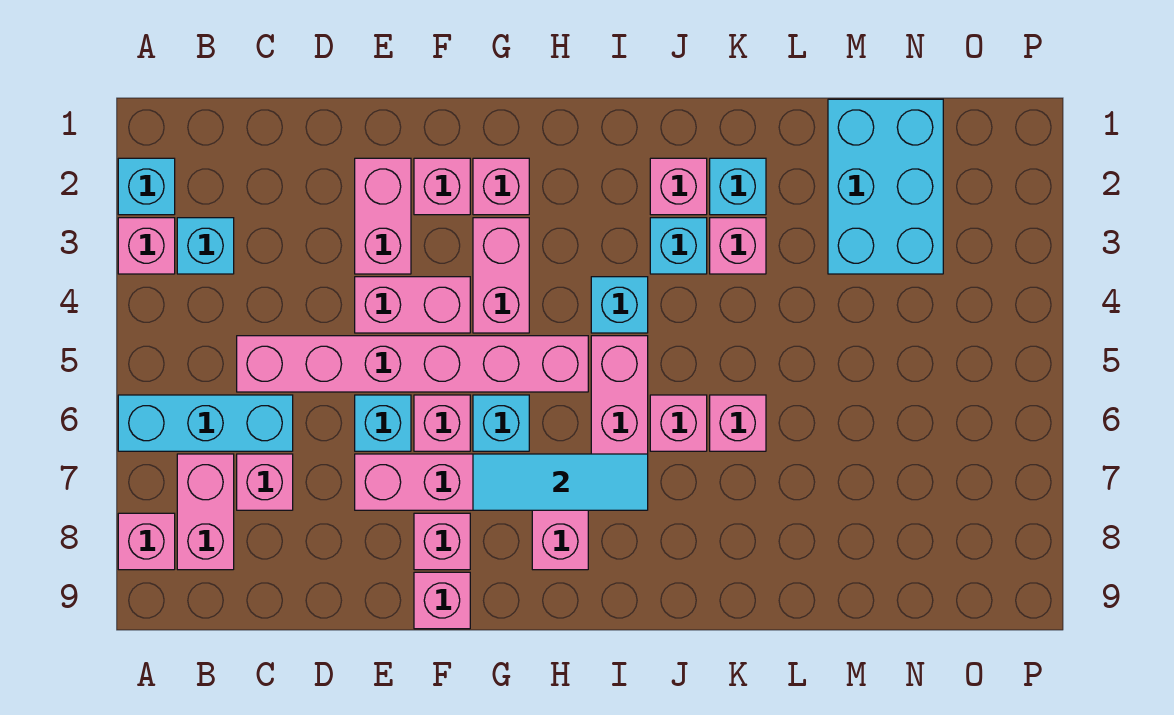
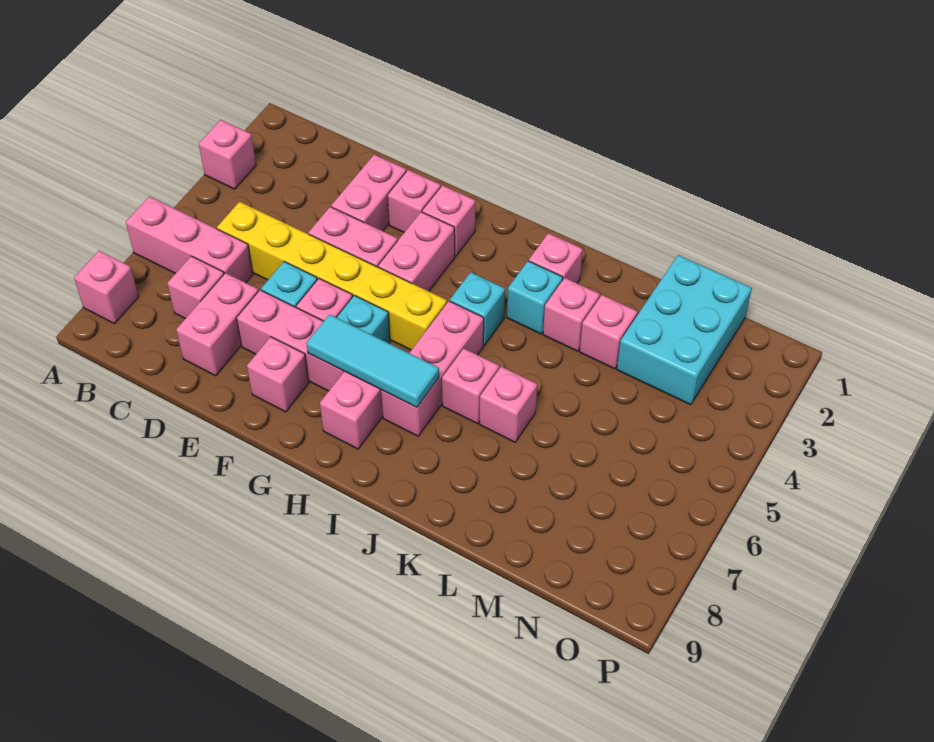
cyan 1x1 brick [118,158,175,215] -> none
cyan 1x3 brick [118,395,293,451] -> pink 1x3 brick [126,197,253,283]
cyan 1x1 brick [177,218,234,274] -> none
pink 1x2 brick [177,454,234,570] -> pink 1x2 brick moved to [176,273,258,376]
pink 1x6 brick [237,336,588,392] -> yellow 1x6 brick [217,202,447,350]
pink 1x1 brick [414,572,470,629] -> pink 1x1 brick moved to [580,295,638,369]
cyan 1x1 brick [710,158,766,215] -> none

